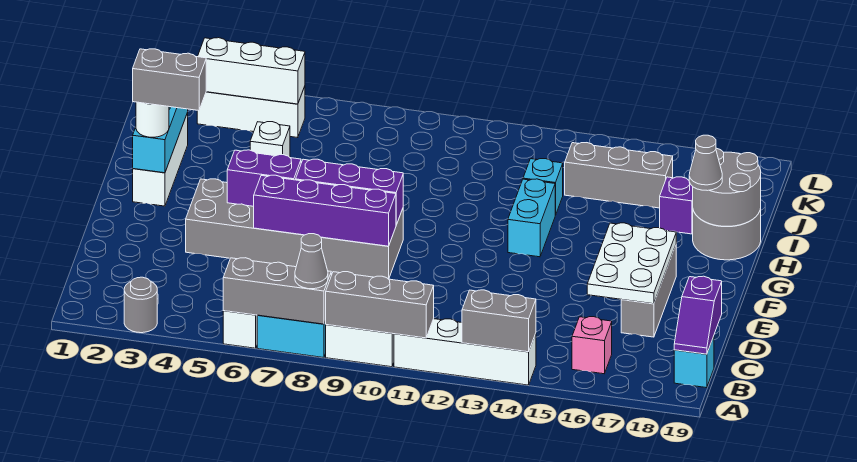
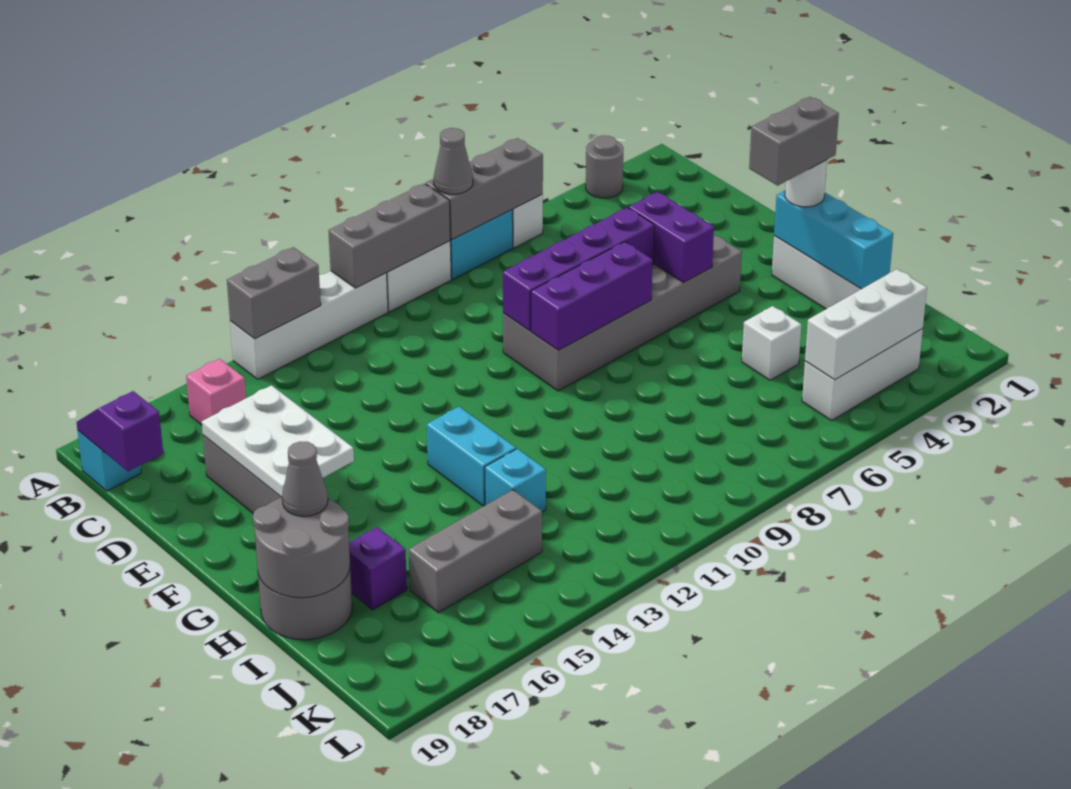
purple 1x2 brick [227,150,301,206] -> purple 1x2 brick turned to [629,192,714,283]

